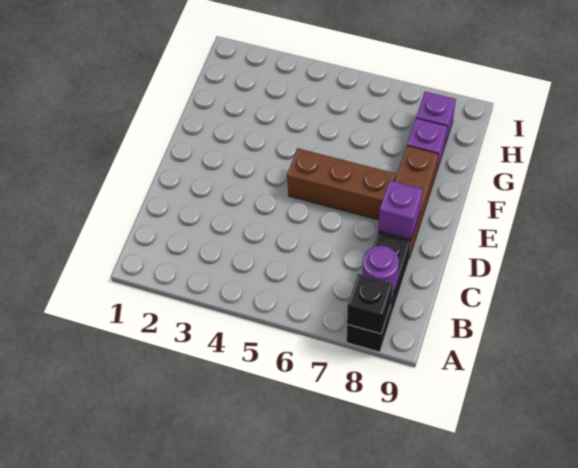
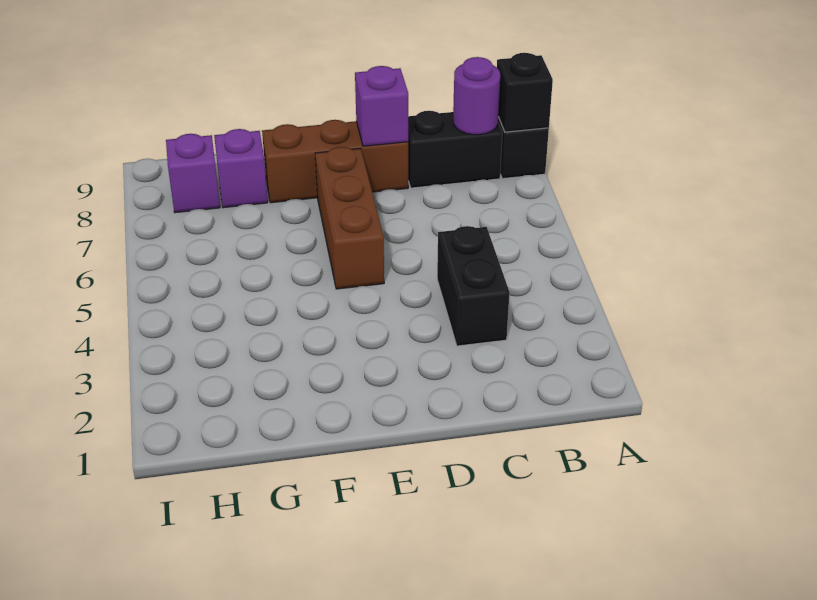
none -> black 1x2 brick [437,226,510,346]

